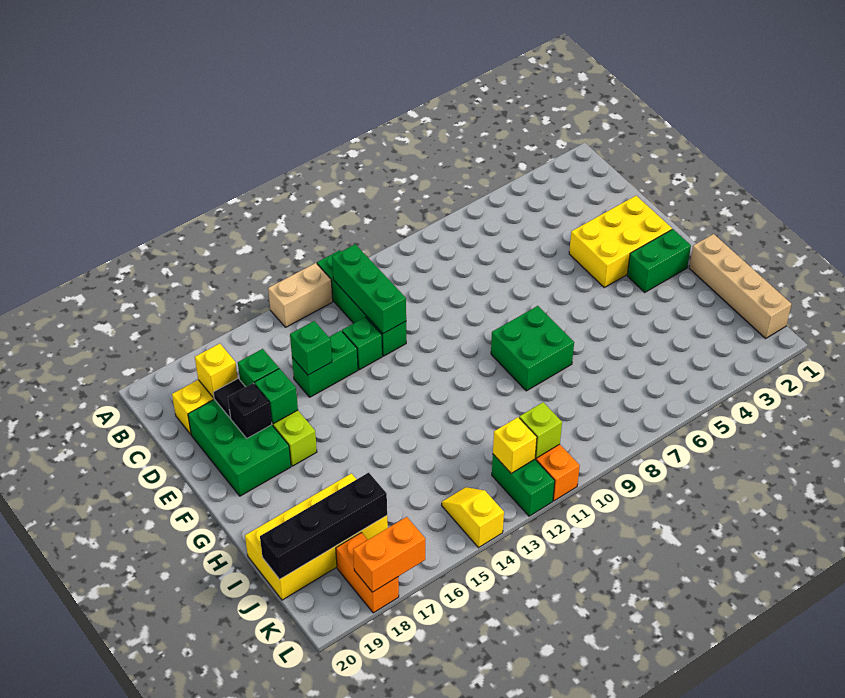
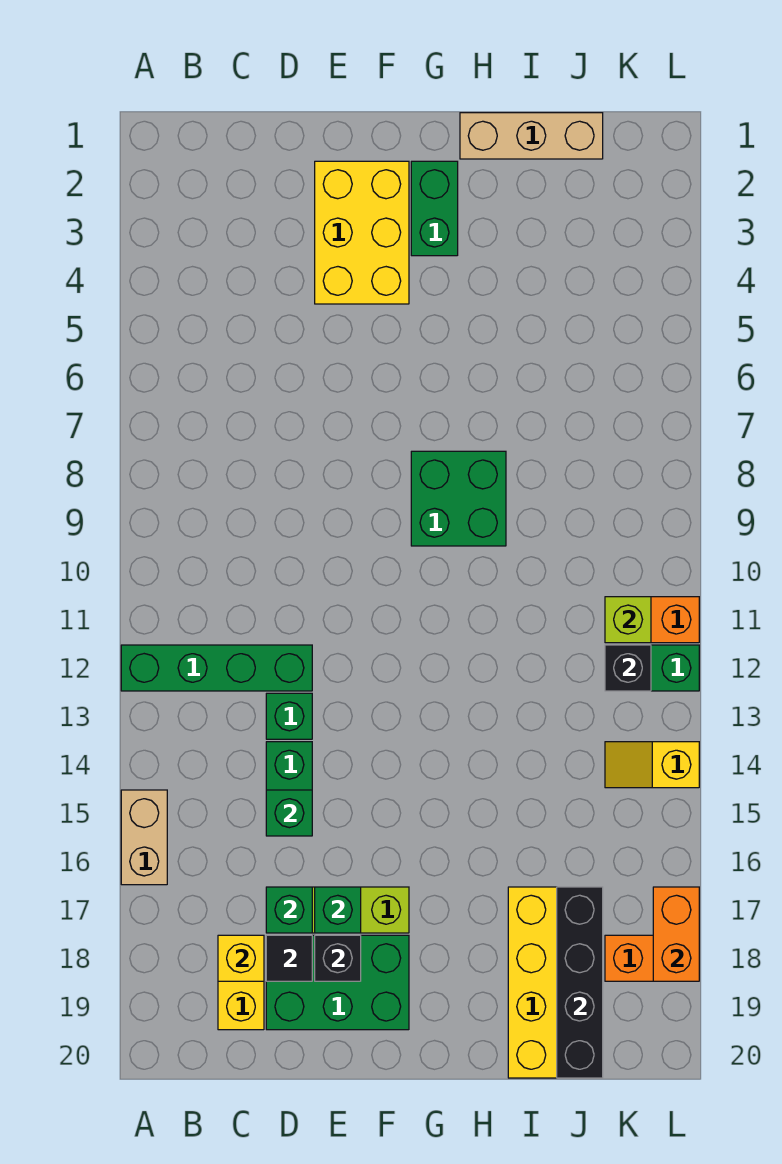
tan 1x2 brick [268,263,333,327] -> tan 1x2 brick moved to [121,790,167,885]
green 1x3 brick [332,244,406,334] -> none
tan 1x4 brick [689,234,791,338] -> tan 1x3 brick [460,113,603,159]
yellow 1x1 brick [493,417,537,473] -> black 1x1 brick [605,645,651,691]

